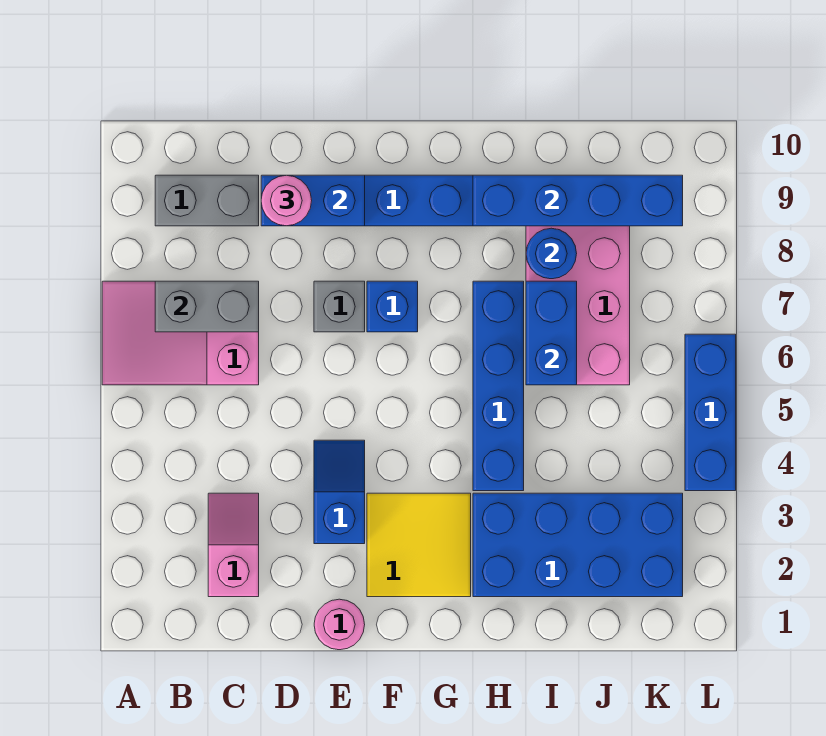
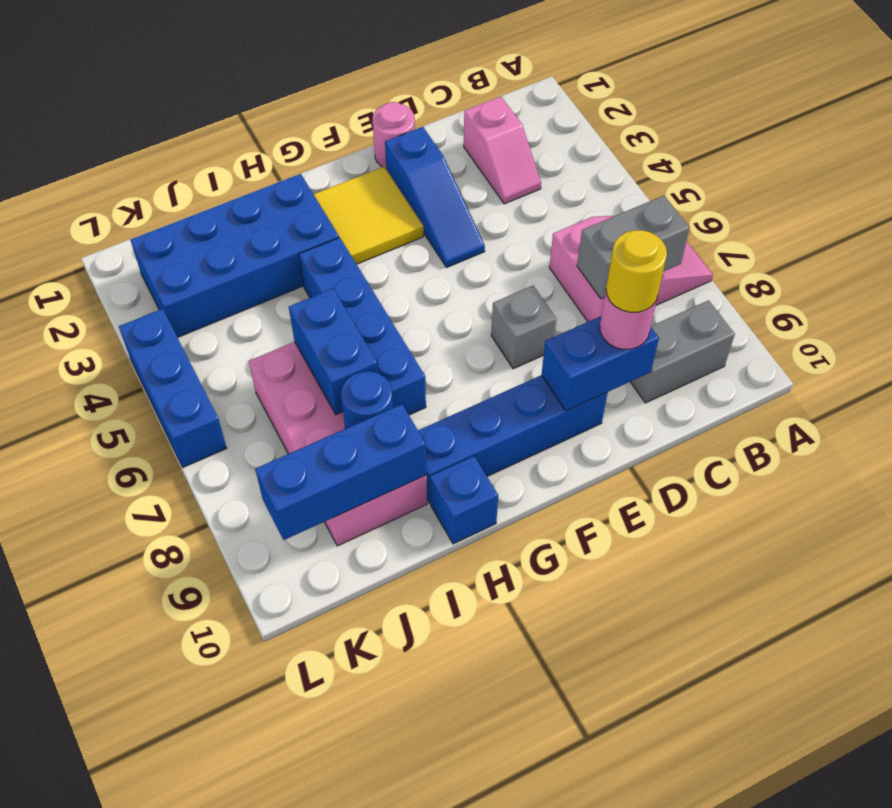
none -> yellow 1x1 round brick [606,230,667,312]
blue 1x2 slope [314,440,365,544] -> blue 1x3 slope [385,127,485,267]
blue 1x1 brick [367,281,418,332] -> blue 1x1 brick moved to [430,456,498,544]
blue 1x4 brick [473,175,683,226] -> blue 1x3 brick [255,404,426,540]

